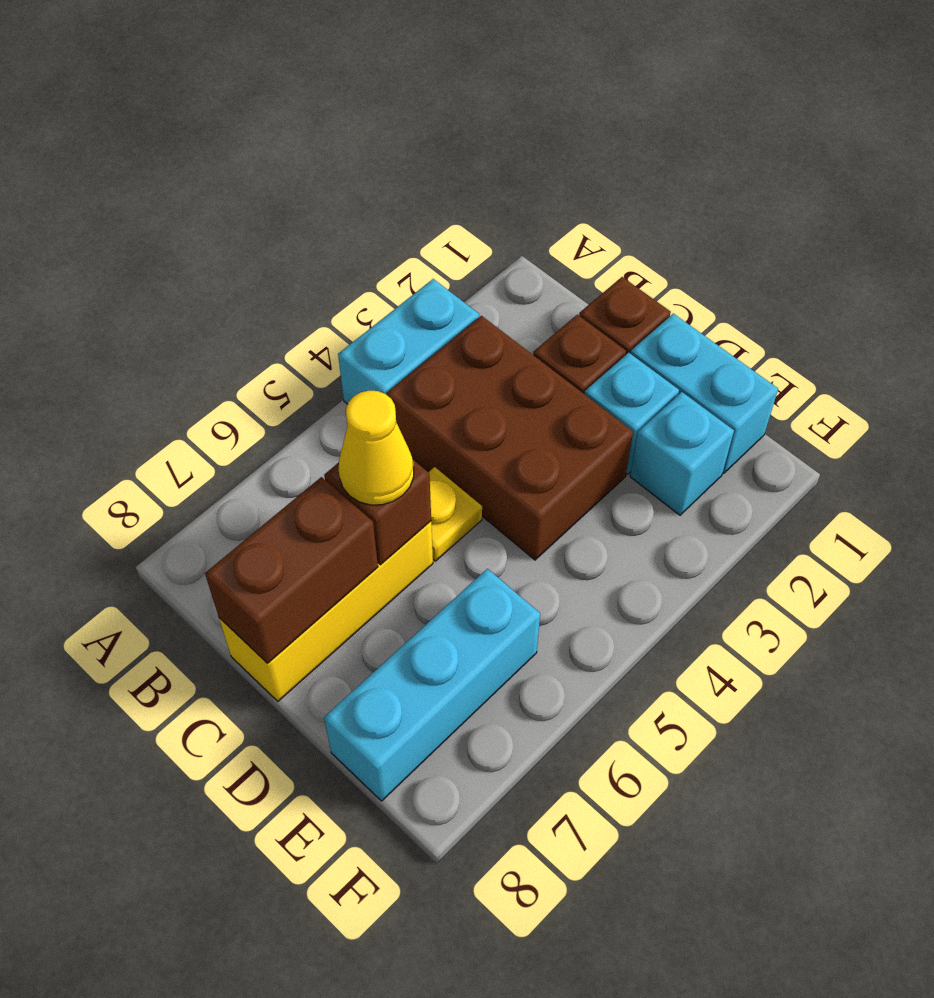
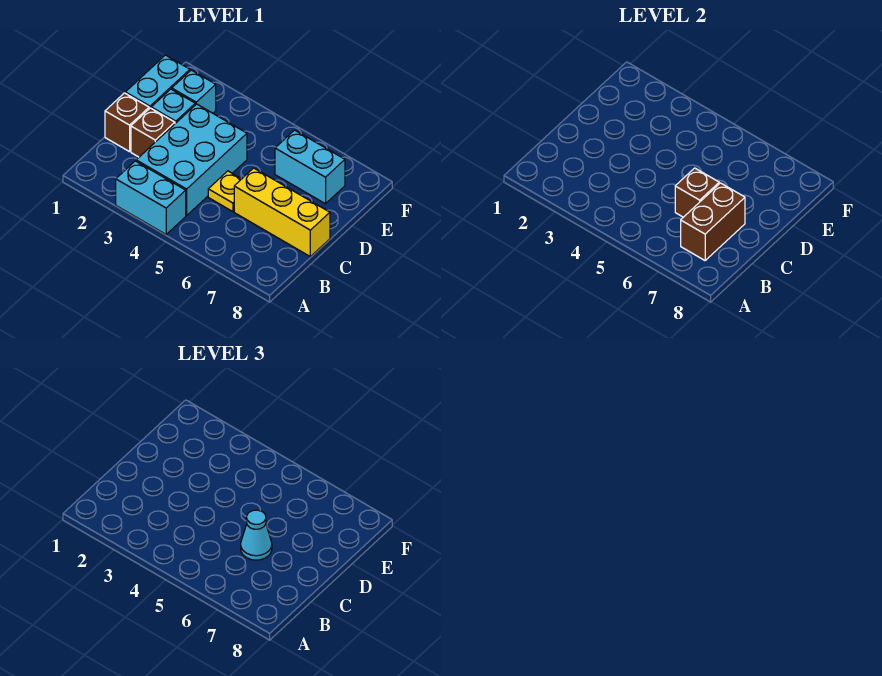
brown 2x3 brick [386,316,633,560] -> cyan 2x3 brick [136,104,247,216]
yellow 1x1 cone [339,391,414,505] -> cyan 1x1 cone [241,510,272,560]
brown 1x2 brick [205,477,378,663] -> brown 1x2 brick turned to [681,183,745,260]
cyan 1x3 brick [324,569,540,801] -> cyan 1x2 brick [275,130,345,204]

